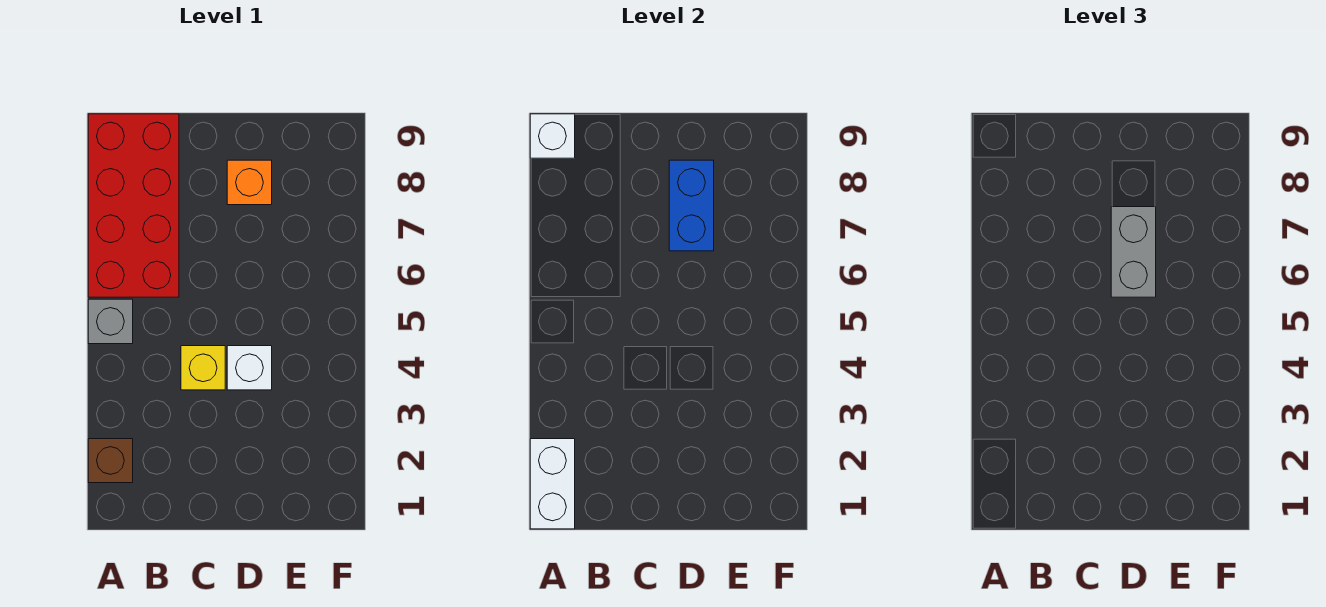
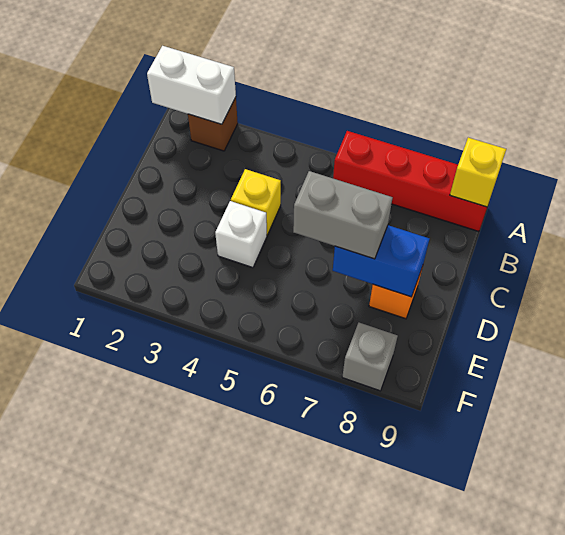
grey 1x1 brick [88,299,133,344] -> grey 1x1 brick moved to [342,323,398,391]
red 2x4 brick [88,114,179,297] -> red 1x4 brick [333,131,487,231]
white 1x1 brick [530,114,575,158] -> yellow 1x1 brick [450,138,506,207]

